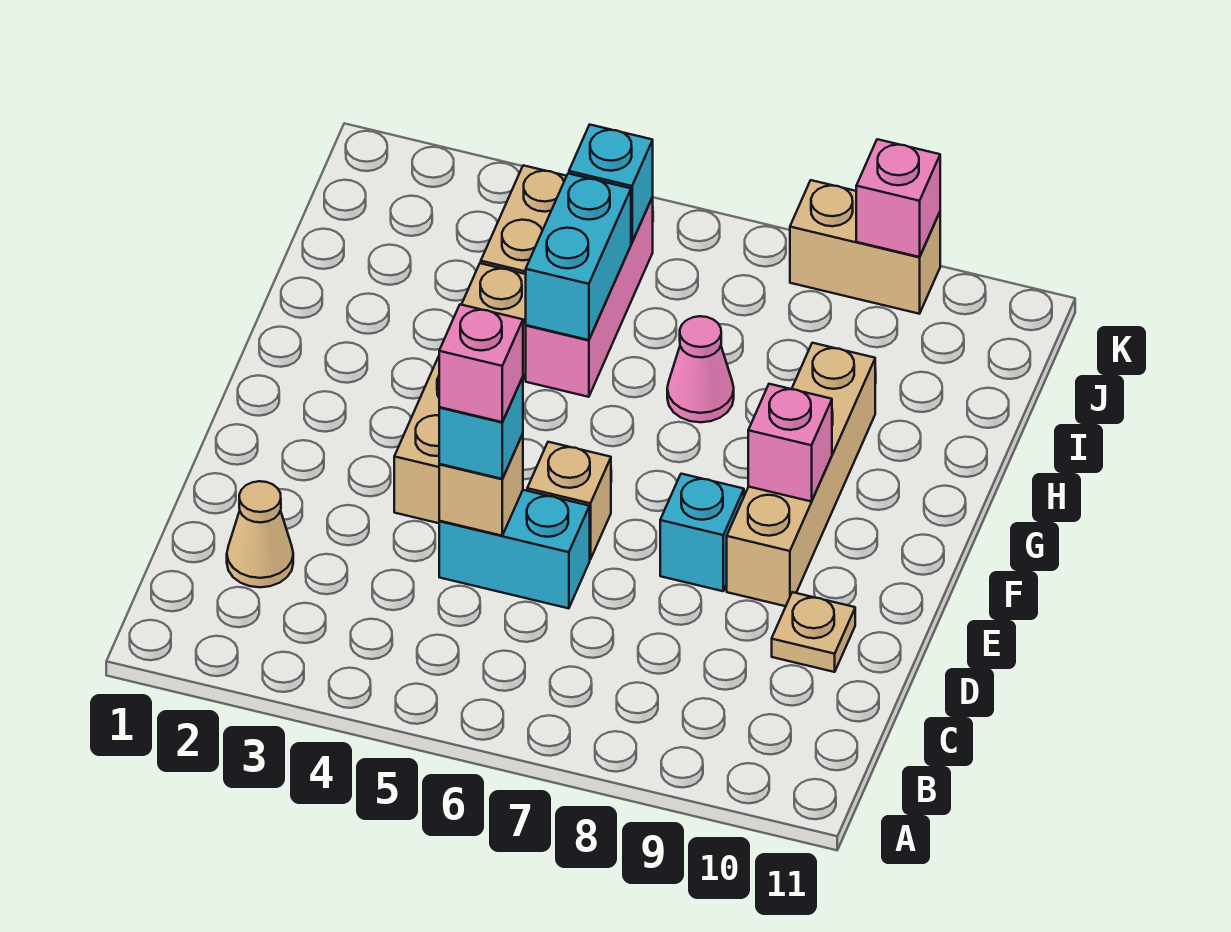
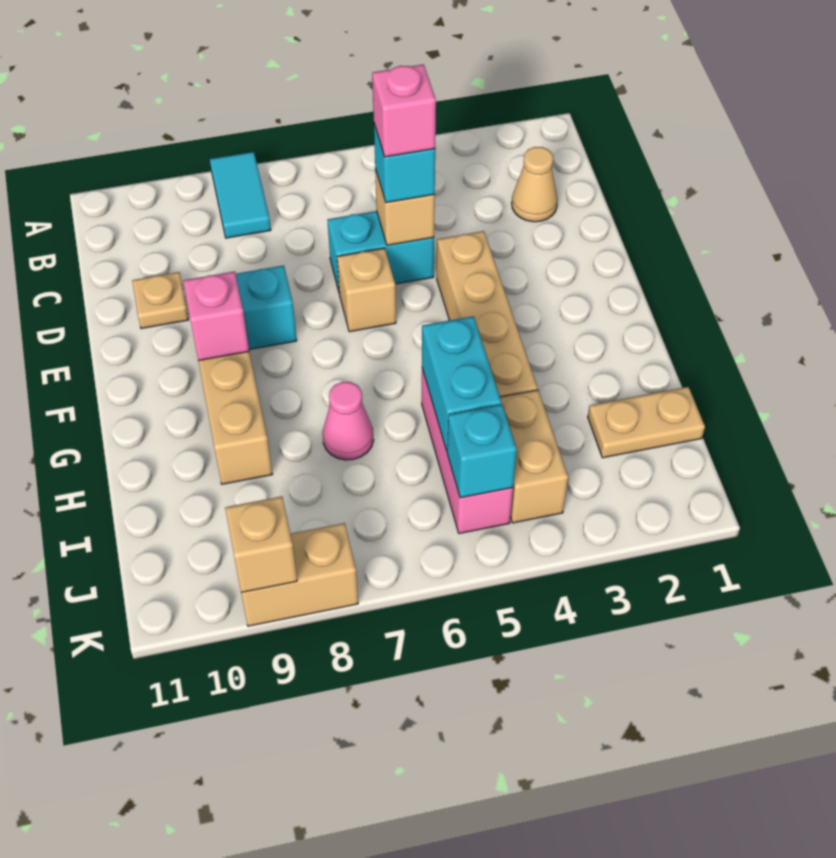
none -> cyan 1x2 tile [210,152,271,238]
none -> tan 1x2 plate [588,387,705,458]
pink 1x1 brick [856,139,940,257] -> tan 1x1 brick [225,496,297,593]

